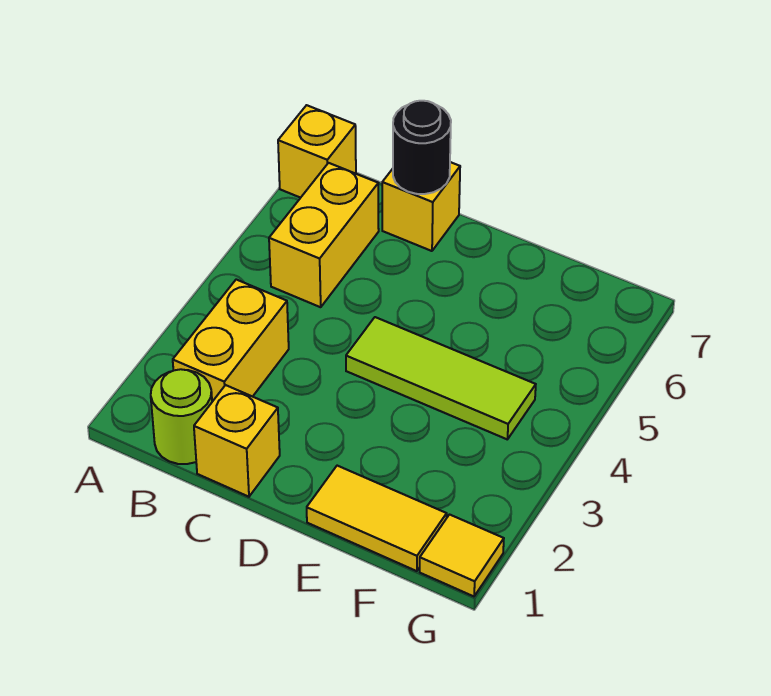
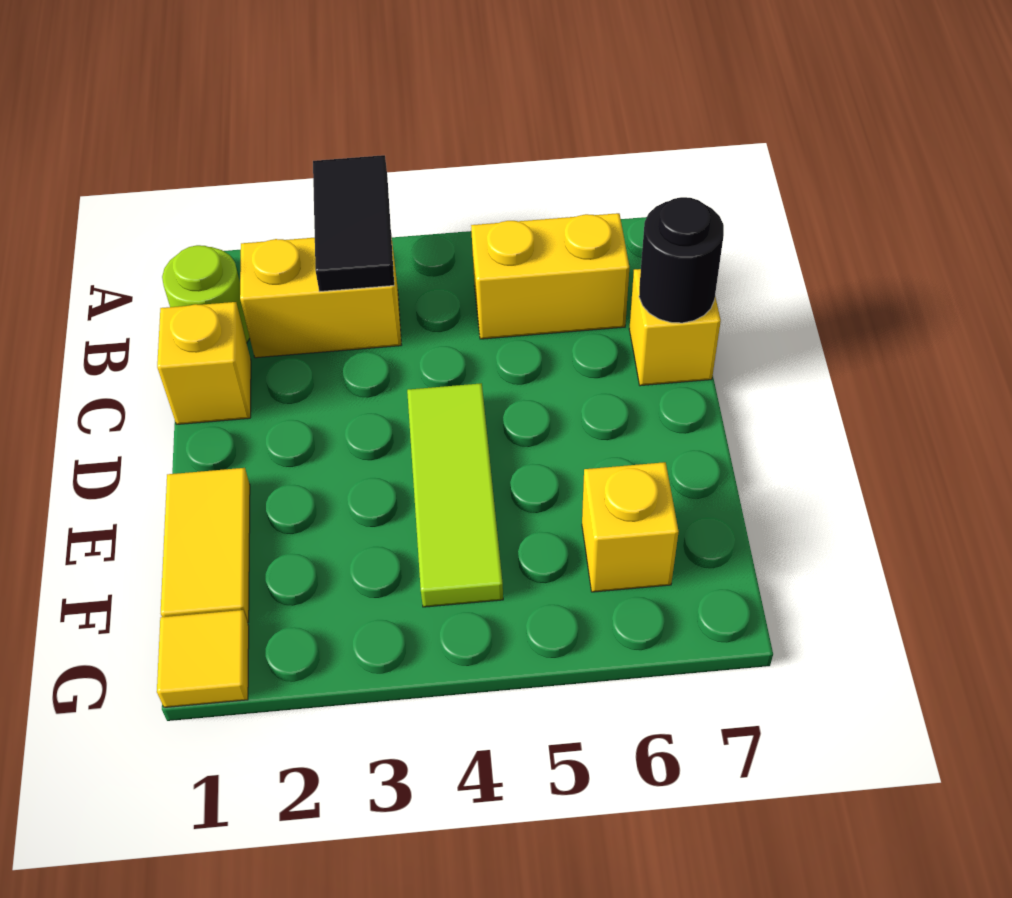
none -> black 1x2 tile [313,155,394,292]
yellow 1x1 brick [278,105,356,198] -> yellow 1x1 brick moved to [582,462,679,592]

